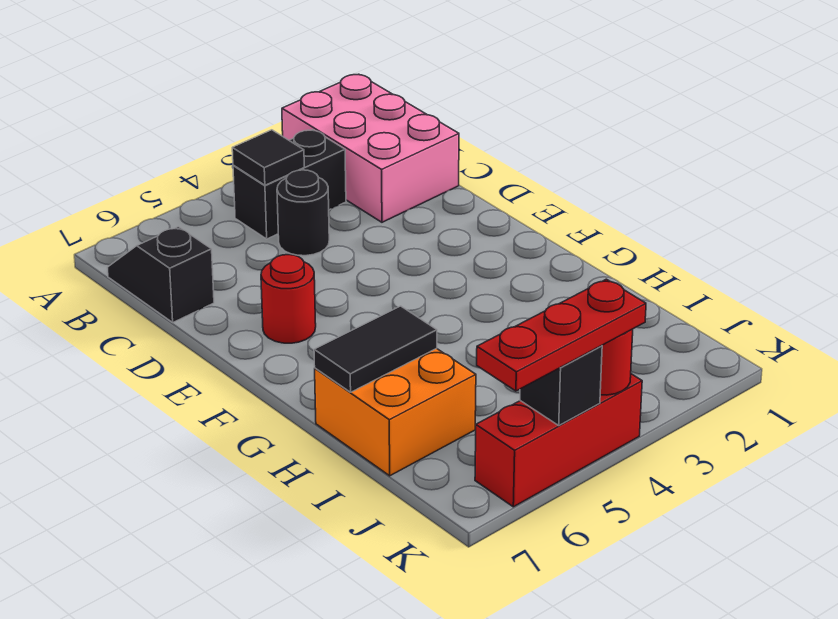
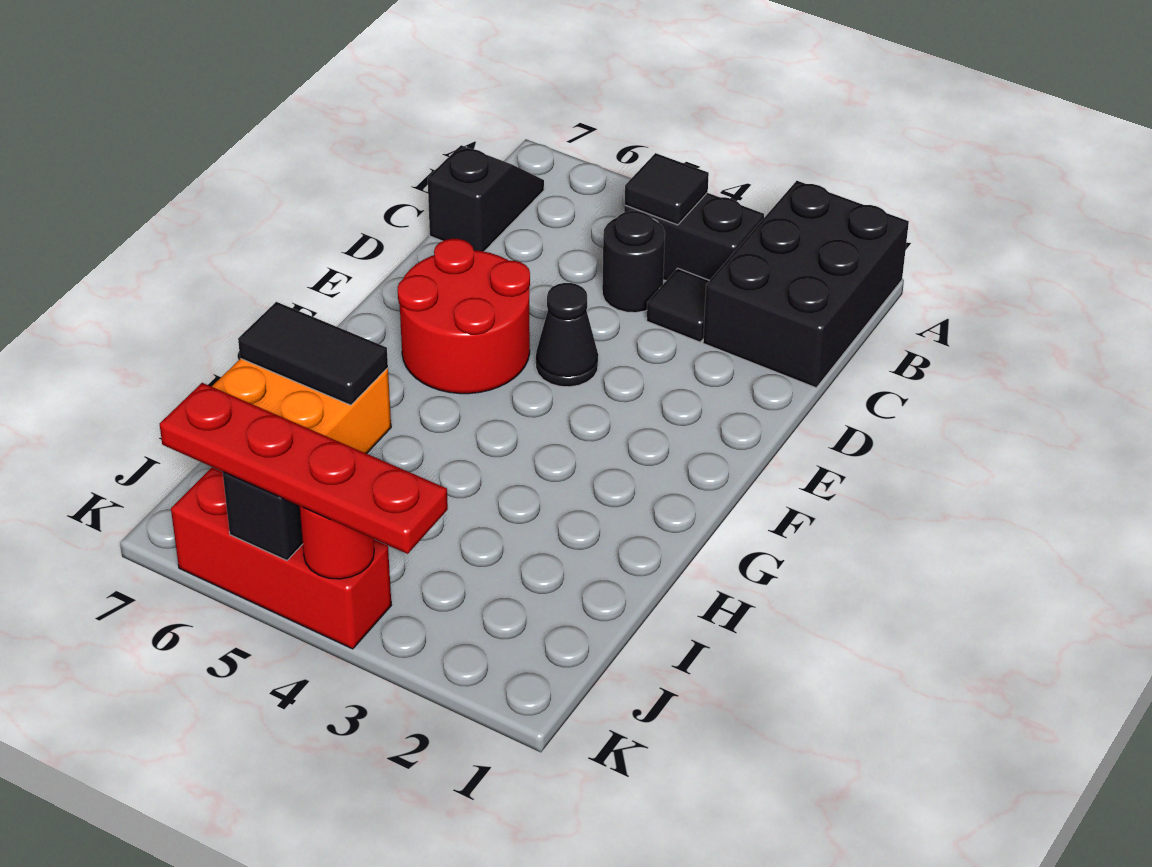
pink 2x3 brick [282,74,459,222] -> black 2x3 brick [703,181,909,388]
none -> black 1x1 tile [647,268,709,342]
none -> black 1x1 cone [536,283,598,387]
red 1x1 round brick [261,255,316,343] -> red 2x2 round brick [398,239,530,394]
red 1x3 plate [477,279,646,391] -> red 1x4 plate [160,383,448,554]

